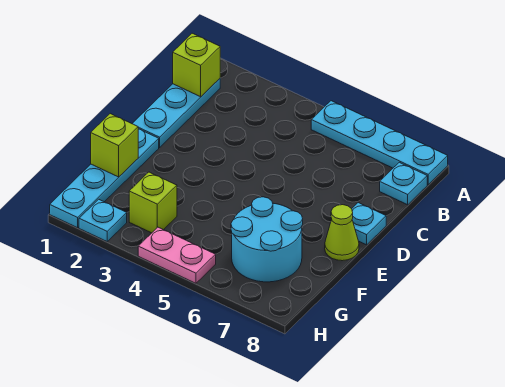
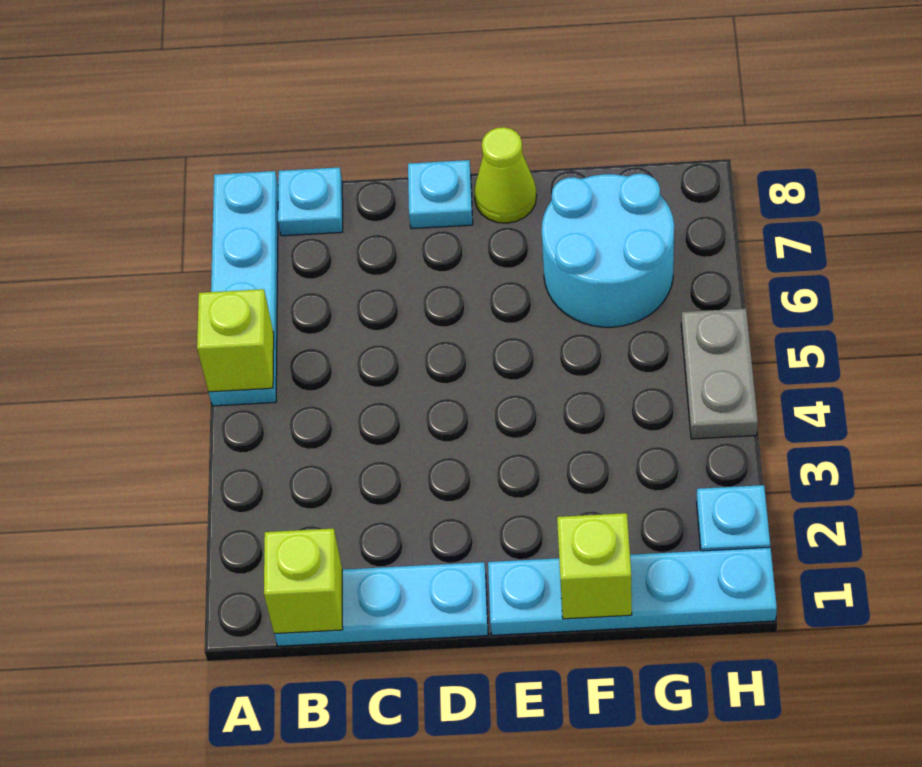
lime 1x1 brick [129,172,177,233] -> lime 1x1 brick moved to [197,289,274,392]
pink 1x2 plate [138,227,216,283] -> grey 1x2 plate [681,308,758,439]

